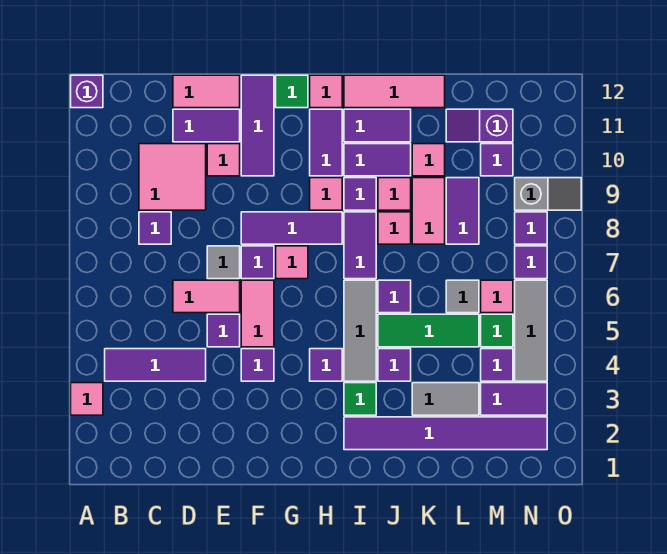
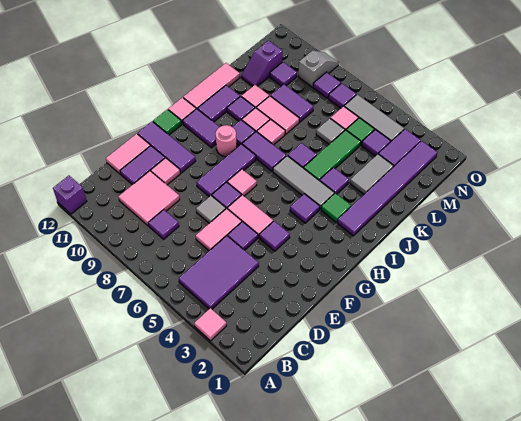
purple 1x3 tile [105,349,206,381] -> purple 2x3 tile [179,236,259,309]
pink 1x1 tile [310,178,342,210] -> pink 1x1 round brick [216,125,237,157]
purple 1x2 tile [344,144,411,176] -> purple 1x1 tile [227,96,255,121]

